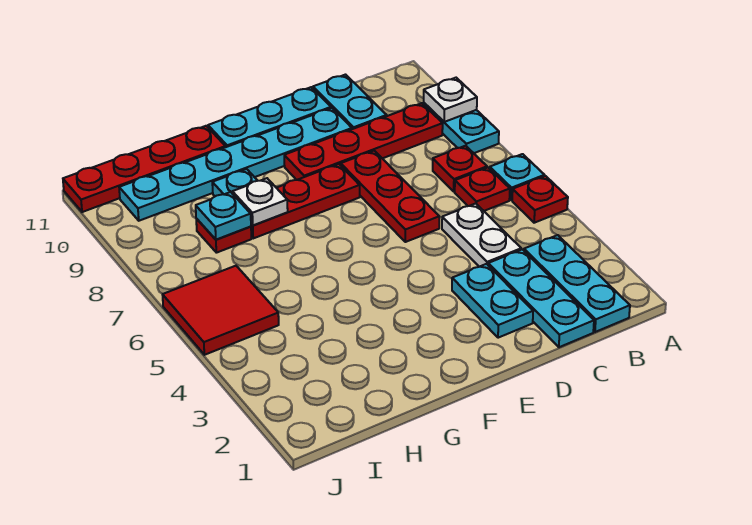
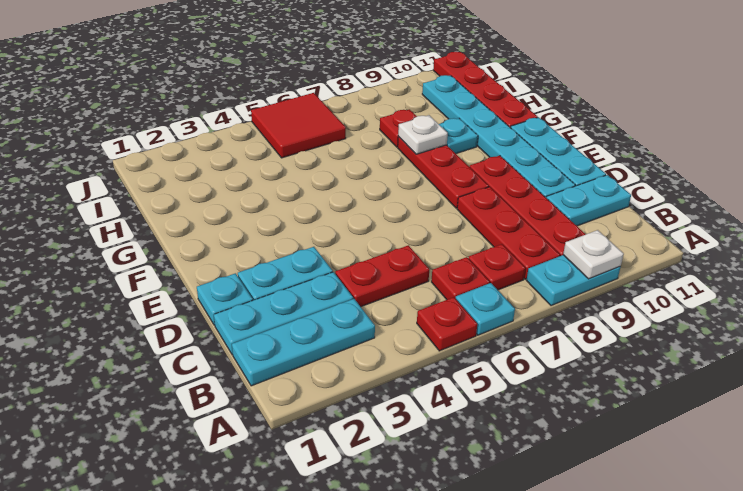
white 1x2 plate [442,203,521,267] -> red 1x2 plate [335,245,429,307]
red 1x3 plate [341,151,439,242] -> red 1x3 plate turned to [457,187,560,279]
cyan 1x1 plate [196,192,251,240] -> cyan 1x1 plate moved to [197,273,253,325]

